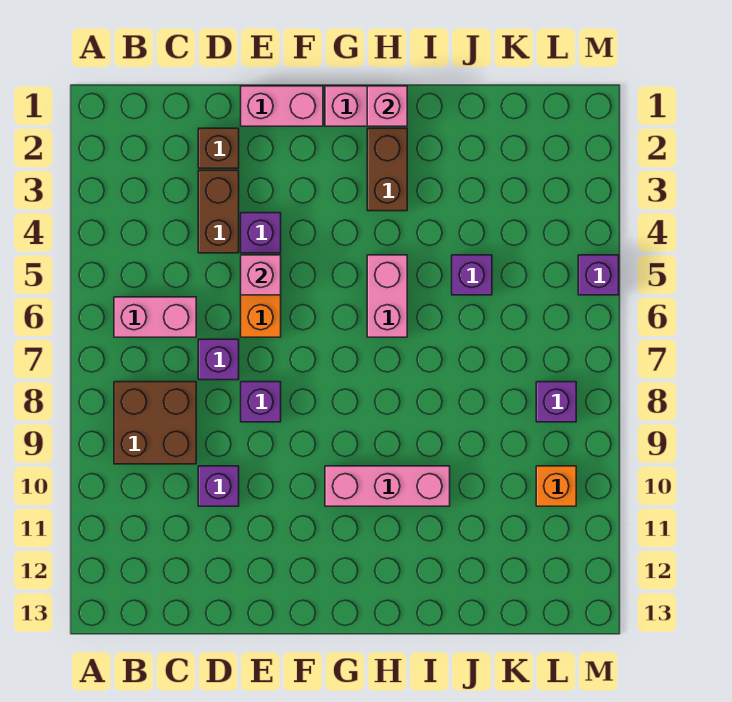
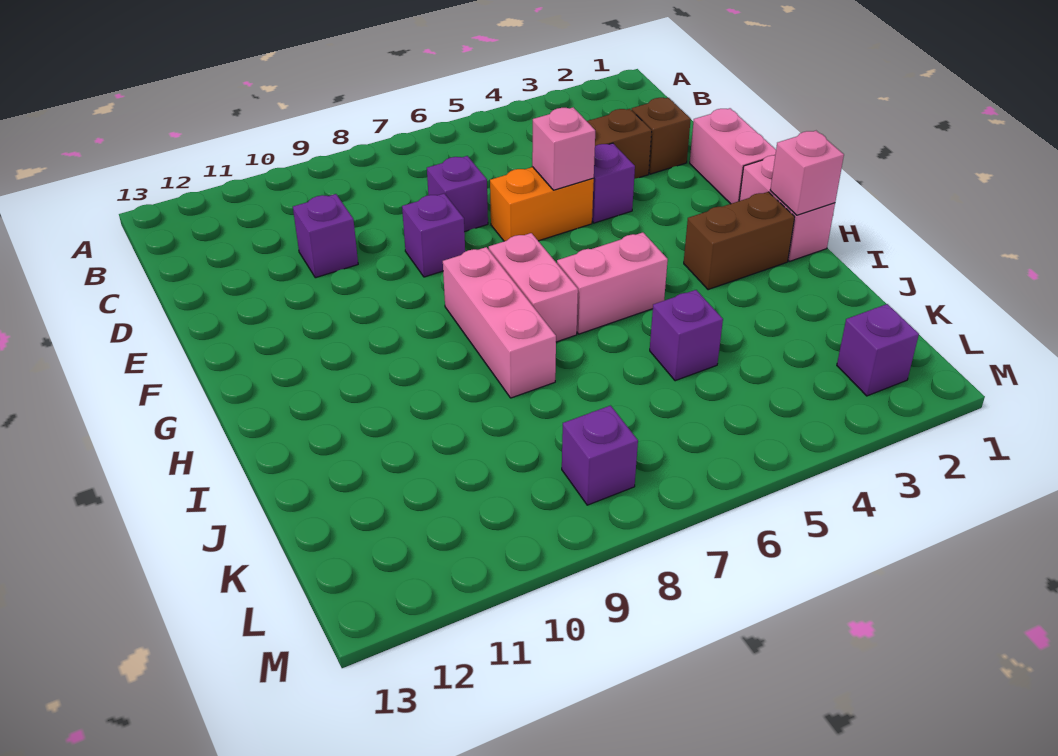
pink 1x2 brick [114,297,196,337] -> pink 1x2 brick moved to [489,233,578,342]
brown 2x2 brick [114,382,196,464] -> none
pink 1x3 brick [325,466,450,506] -> pink 1x3 brick moved to [443,247,556,398]
orange 1x1 brick [536,466,576,506] -> none
purple 1x1 brick [578,255,619,295] -> purple 1x1 brick moved to [837,304,919,396]

